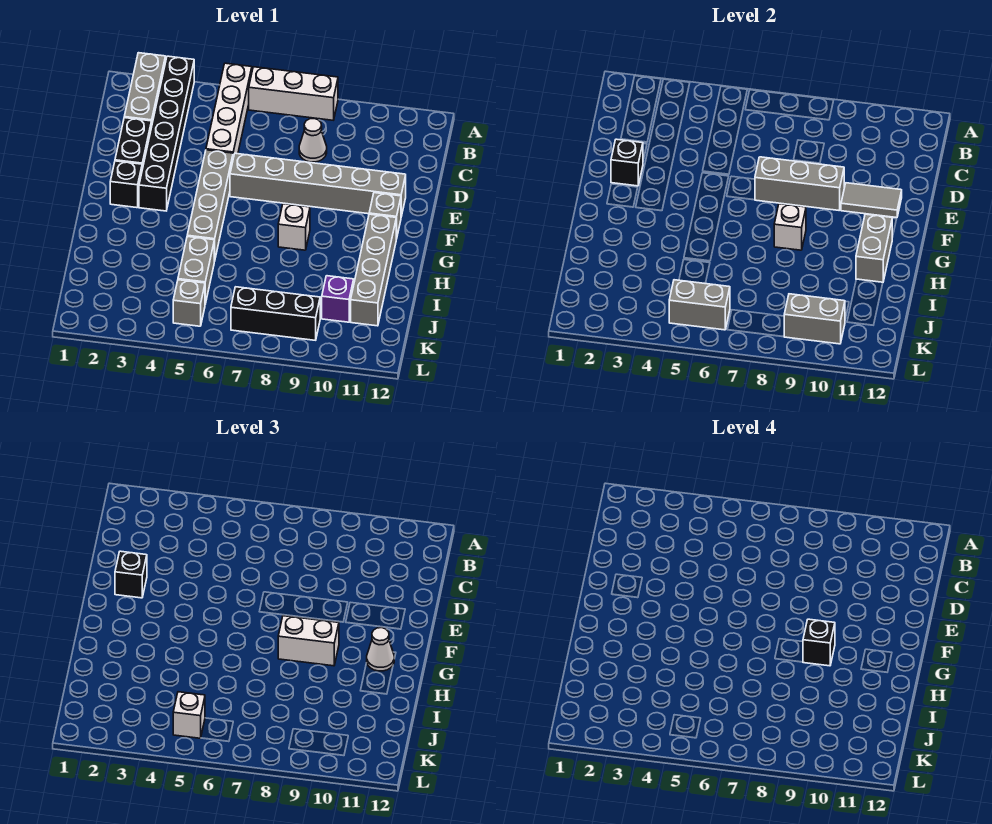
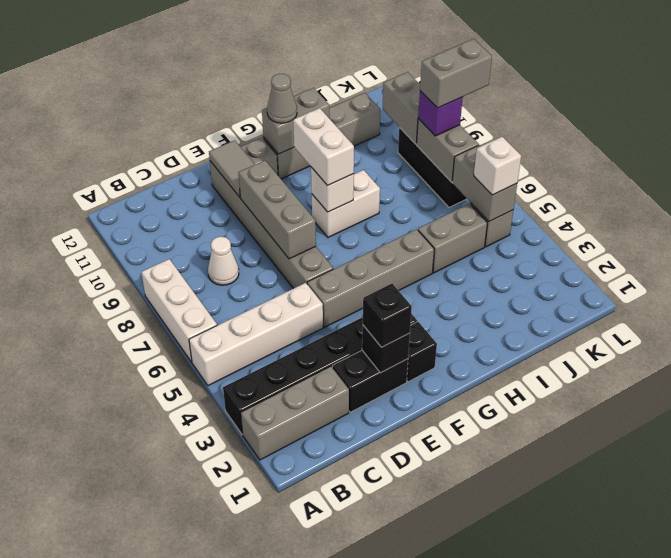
white 1x1 brick [278,204,310,250] -> white 1x2 brick [312,170,380,237]
black 1x1 brick [803,619,835,666] -> none
white 1x1 cone [367,628,394,671] -> grey 1x1 cone [267,74,297,123]
purple 1x1 brick [322,276,354,322] -> purple 1x1 brick moved to [418,91,463,136]
none -> grey 1x2 brick [417,119,479,182]
none -> grey 1x2 brick [420,39,492,108]

